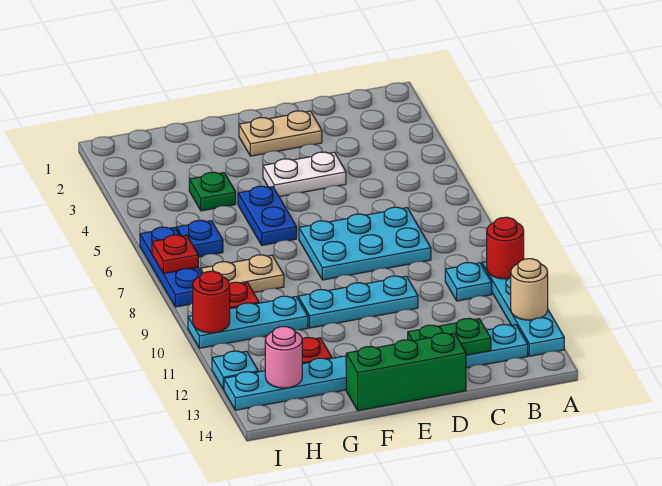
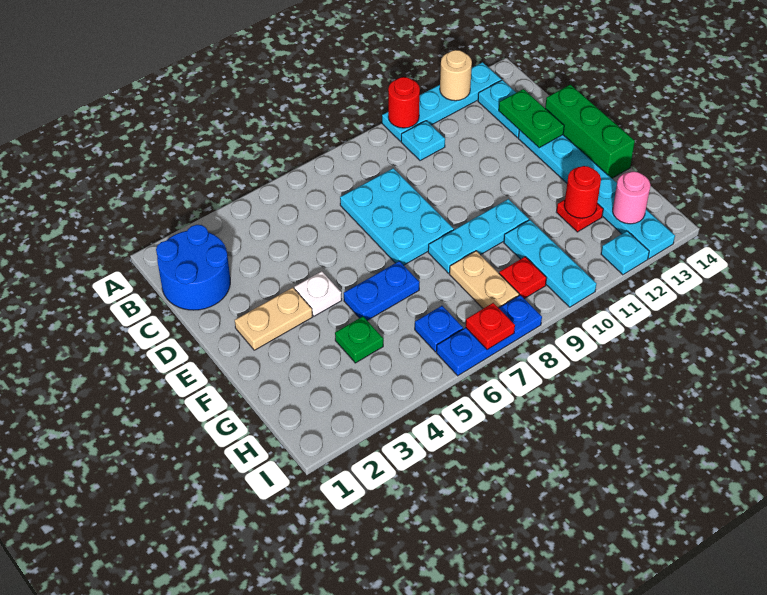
none -> blue 2x2 round brick [156,225,230,310]
tan 1x2 plate [239,111,322,156] -> tan 1x2 plate turned to [235,288,312,350]
white 1x2 plate [263,152,346,197] -> white 1x1 plate [294,271,342,316]
cyan 1x3 plate [298,276,418,328] -> cyan 1x3 plate turned to [428,199,529,273]
red 1x1 round brick [193,271,230,333] -> red 1x1 round brick moved to [564,166,601,218]

